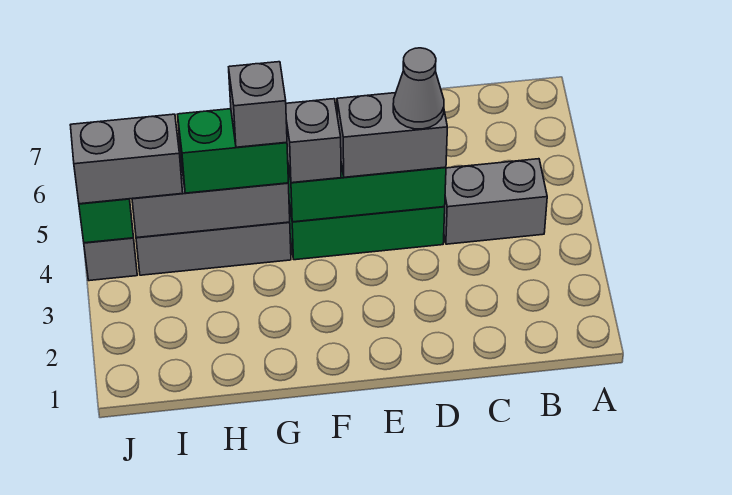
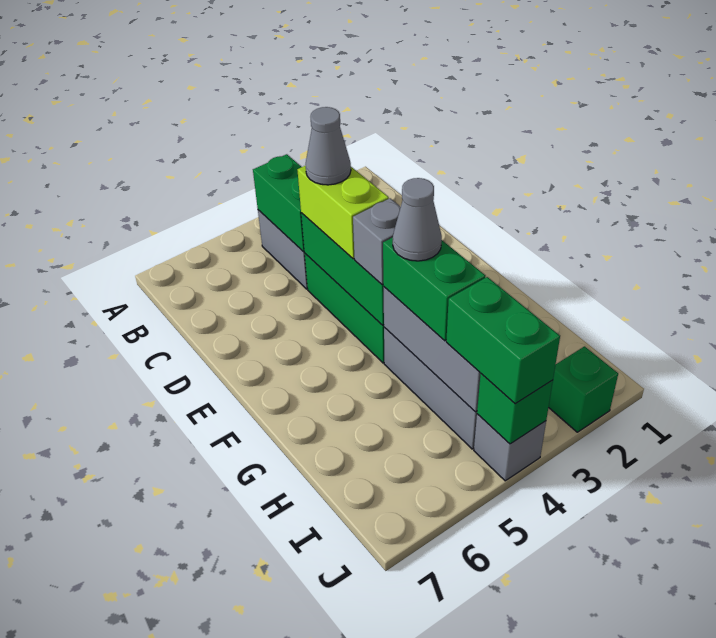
none -> green 1x2 brick [253,154,304,251]
grey 1x2 brick [337,93,447,177] -> lime 1x2 brick [298,165,389,259]
grey 1x1 brick [229,62,287,147] -> grey 1x1 cone [393,178,442,261]
grey 1x2 brick [70,114,183,204] -> green 1x2 brick [446,277,560,404]
none -> green 1x1 brick [549,346,618,432]

